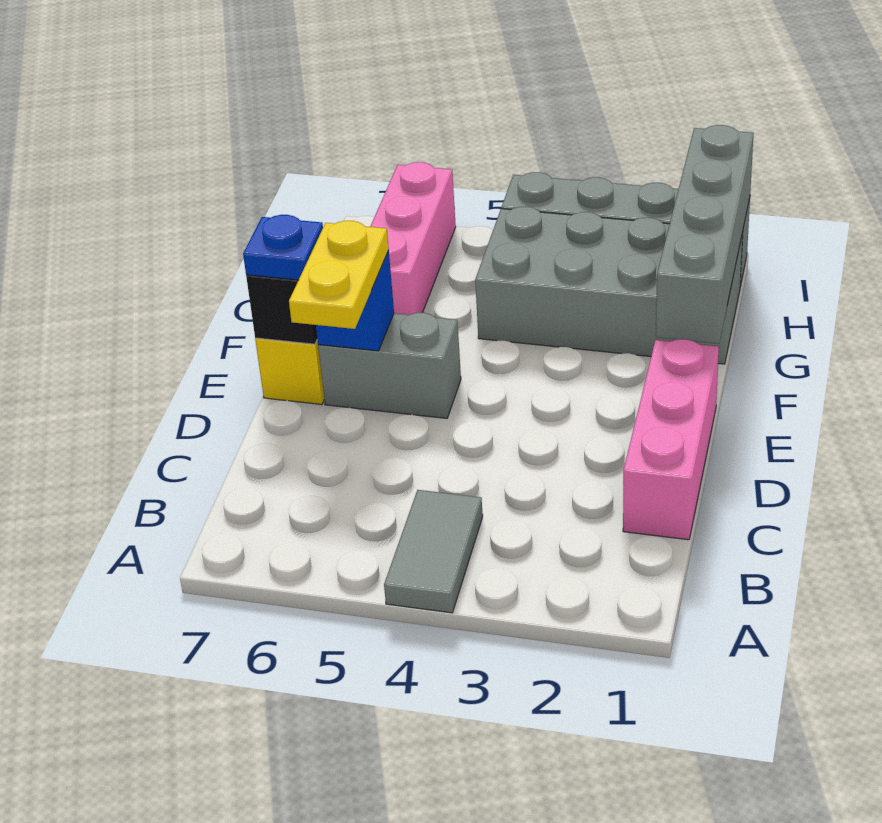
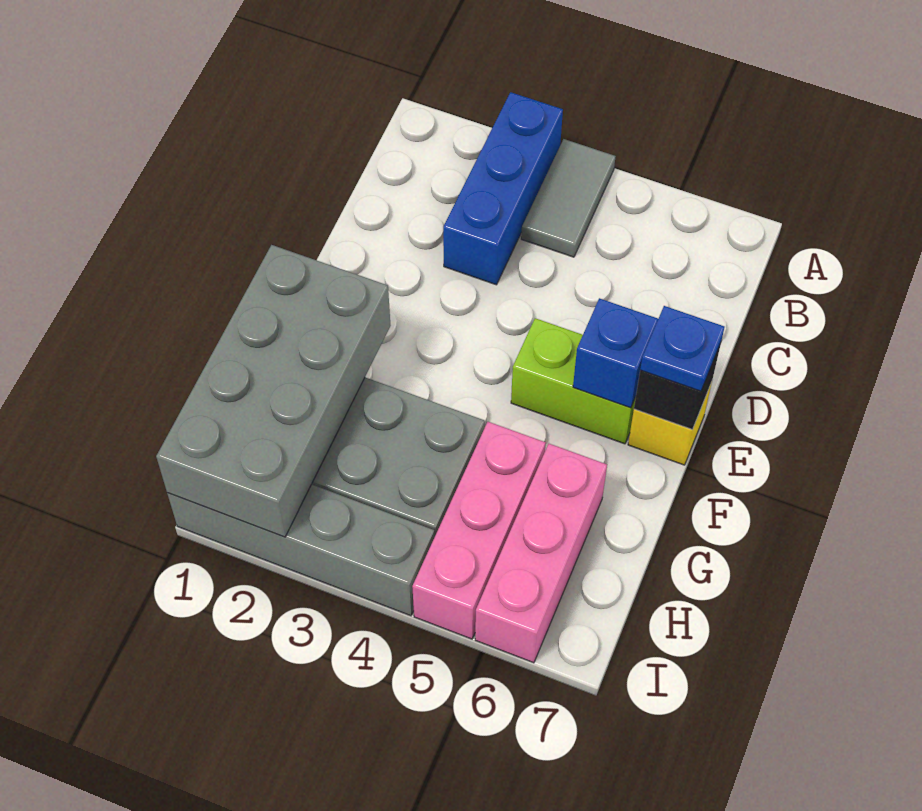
none -> blue 1x3 brick [443,92,563,285]
pink 1x3 brick [623,339,719,540] -> pink 1x3 brick moved to [412,422,546,639]
yellow 1x2 plate [289,221,389,329] -> none
grey 1x2 brick [318,313,461,419] -> lime 1x2 brick [511,318,636,444]
grey 1x4 brick [656,125,754,344] -> grey 2x4 brick [156,245,391,537]

